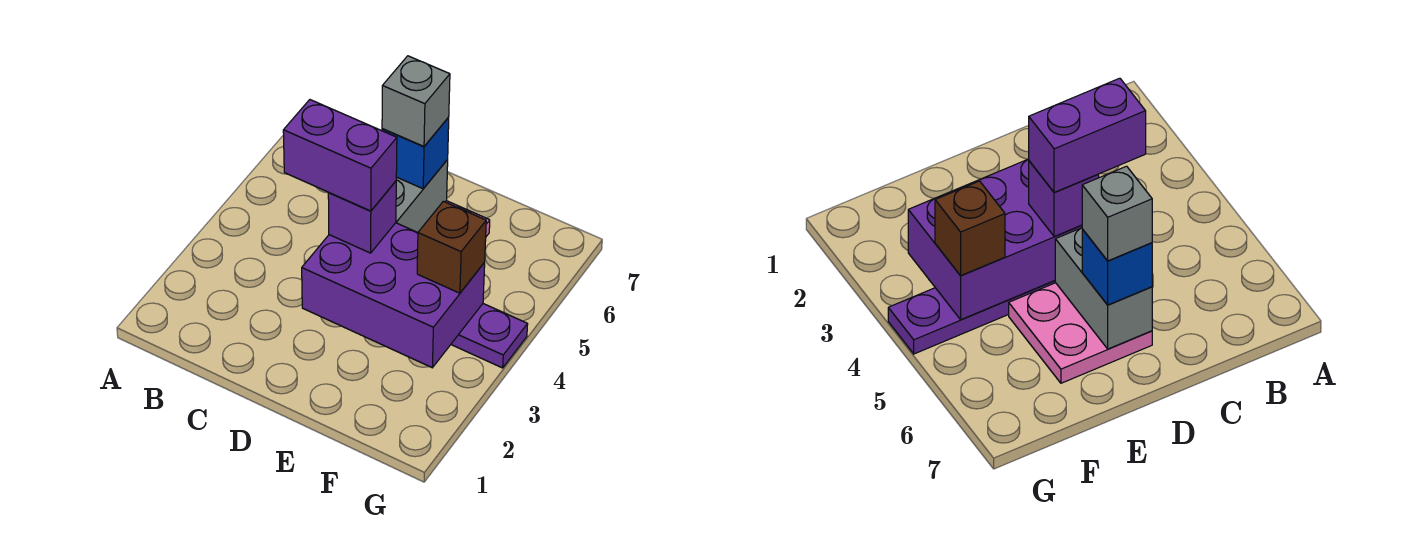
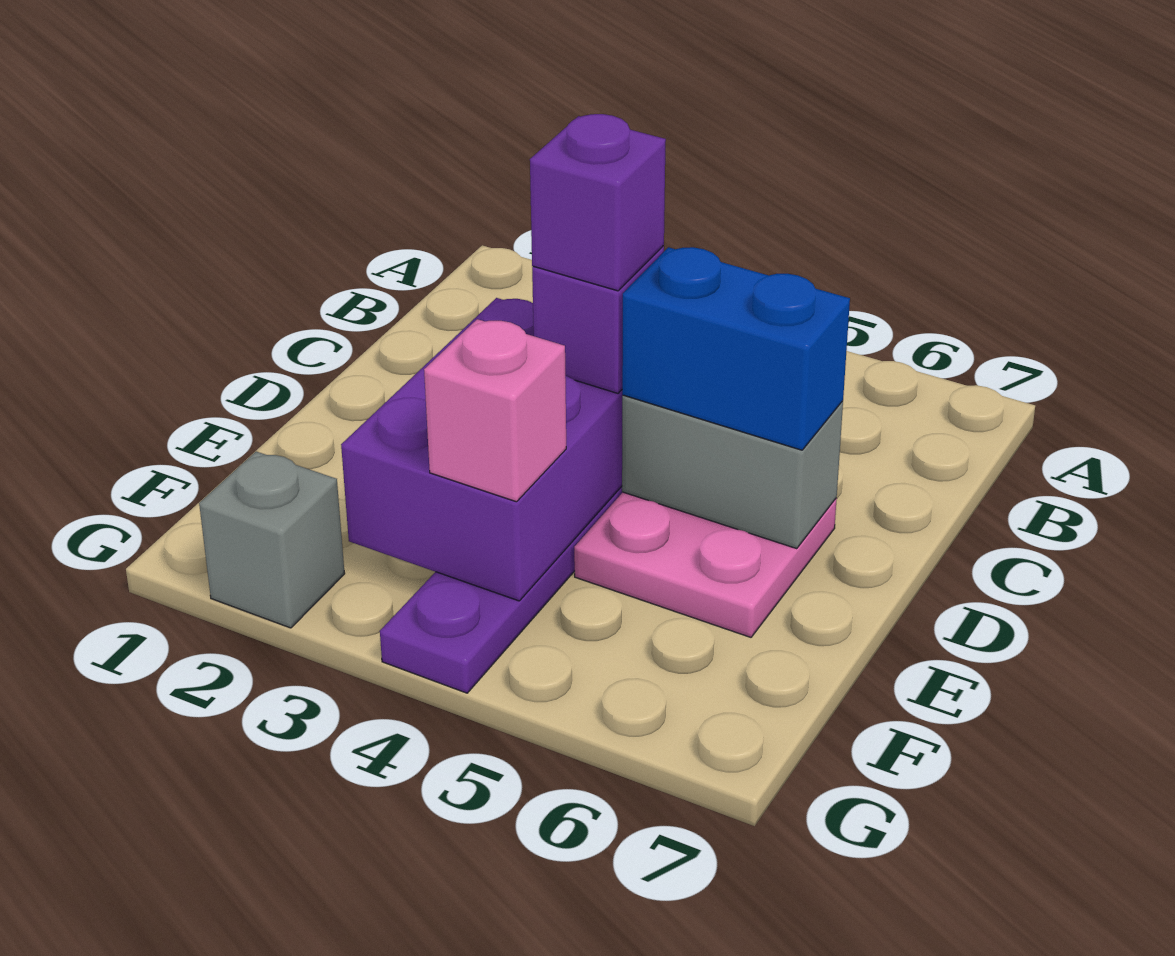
purple 1x2 brick [283,100,397,211] -> purple 1x1 brick [530,114,666,291]
blue 1x1 brick [382,118,449,189] -> blue 1x2 brick [622,247,850,450]
grey 1x1 brick [382,56,450,146] -> grey 1x1 brick moved to [199,452,345,628]
brown 1x1 brick [417,201,486,293] -> pink 1x1 brick [424,319,566,502]

